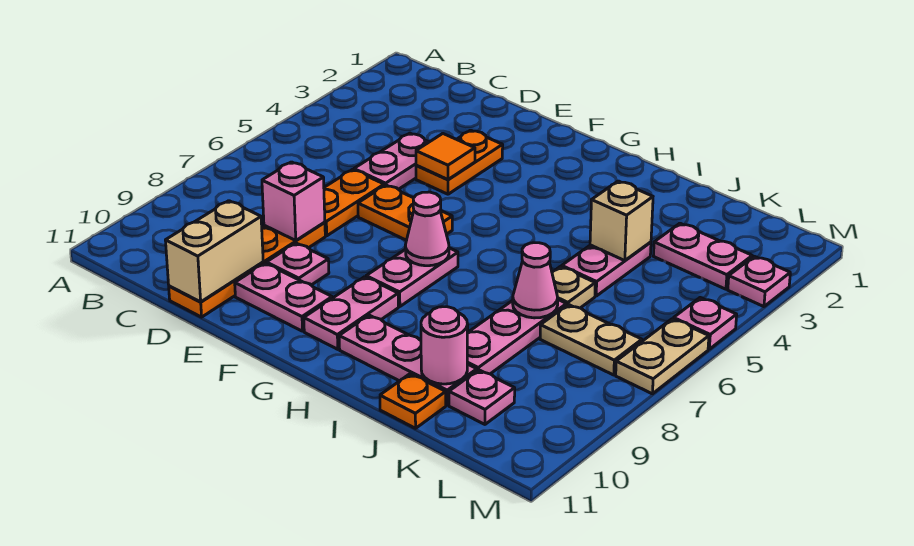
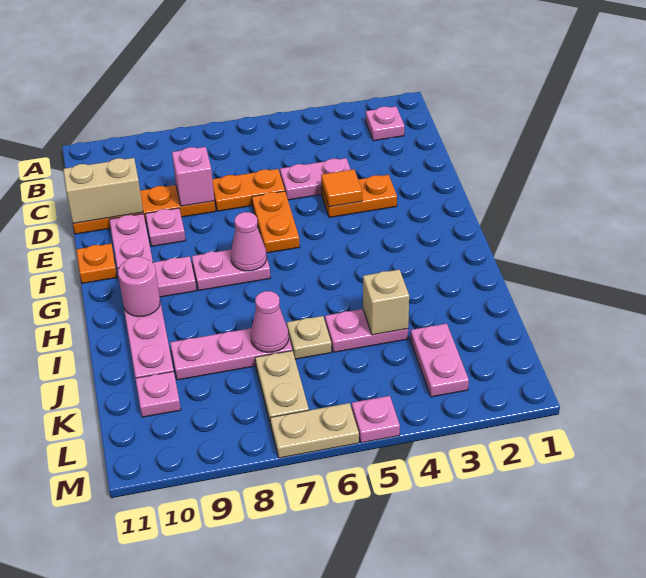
pink 1x1 round brick [421,307,468,384] -> pink 1x1 round brick moved to [118,257,160,317]
orange 1x1 plate [380,374,446,428] -> orange 1x1 plate moved to [76,244,117,283]
pink 1x1 plate [728,256,790,307] -> pink 1x1 plate moved to [366,106,404,141]

